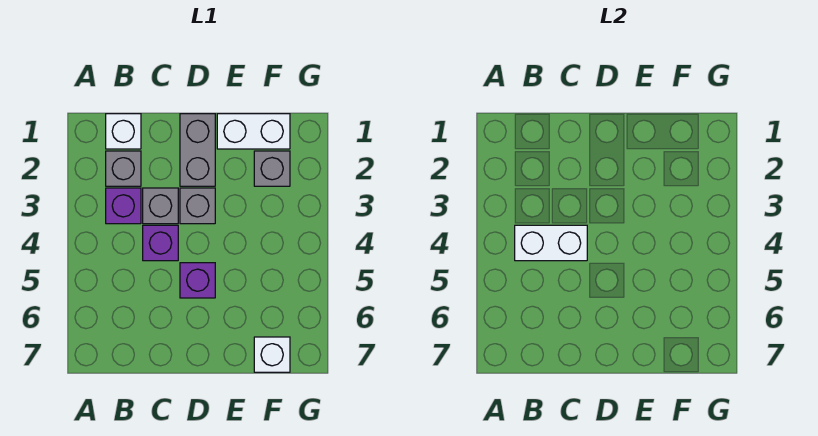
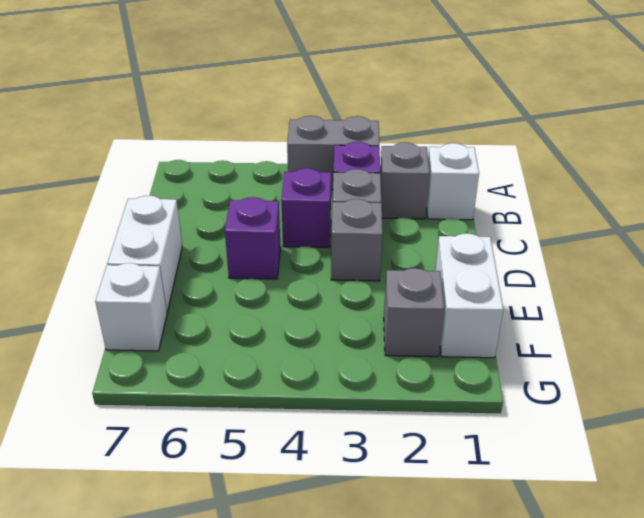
white 1x2 brick [515,225,587,261] -> white 1x2 brick moved to [107,195,182,312]
grey 1x2 brick [180,114,215,186] -> grey 1x2 brick moved to [287,116,379,190]

